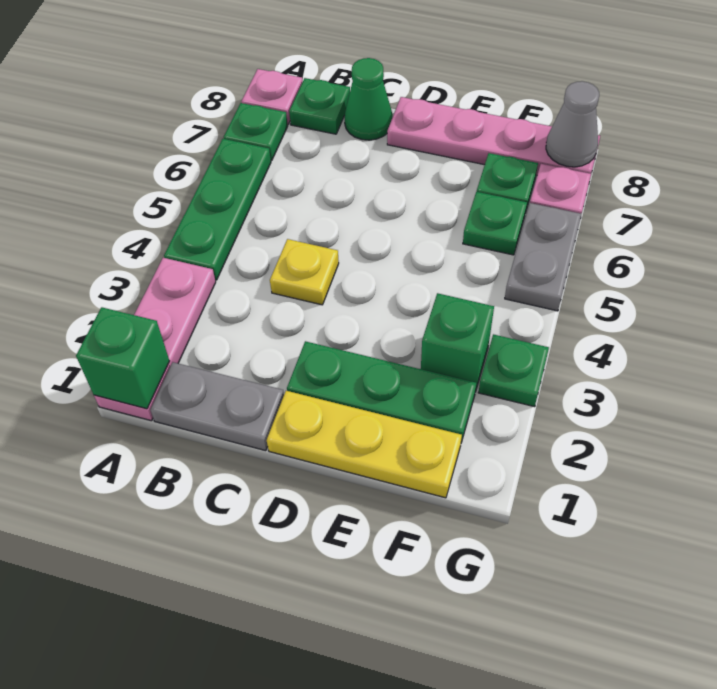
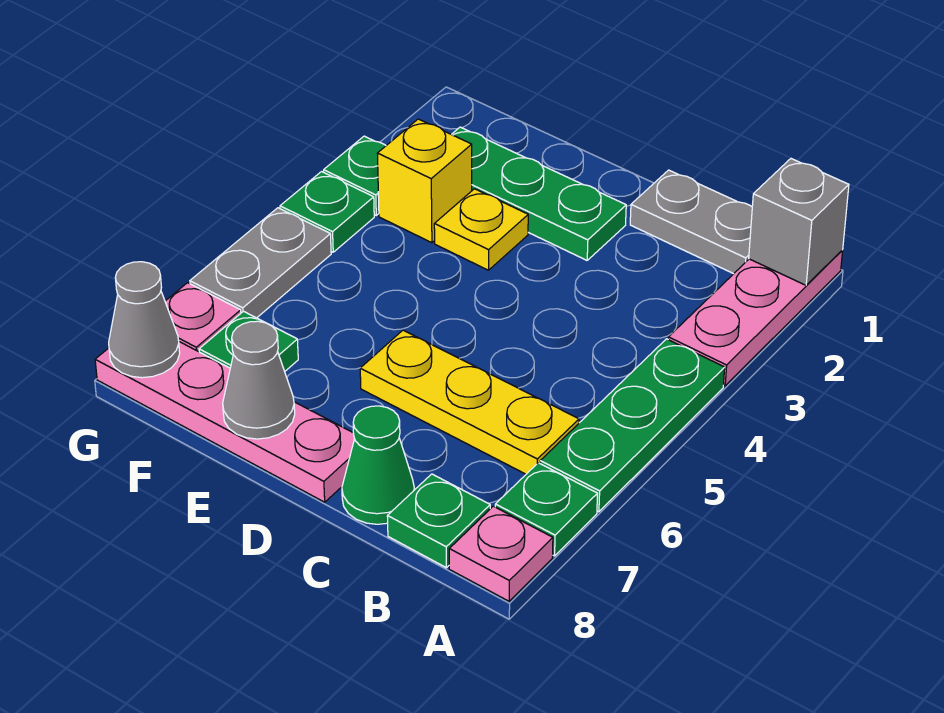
green 1x1 brick [76,307,170,409] -> grey 1x1 brick [749,159,849,285]
yellow 1x1 plate [270,239,339,305] -> yellow 1x1 plate moved to [434,189,528,270]
yellow 1x3 plate [267,391,462,498] -> yellow 1x3 plate moved to [360,330,579,474]
none -> grey 1x1 cone [223,321,295,439]
green 1x1 brick [421,293,494,392] -> yellow 1x1 brick [377,119,472,243]
green 1x1 plate [463,192,527,255] -> green 1x1 plate moved to [280,172,374,252]

